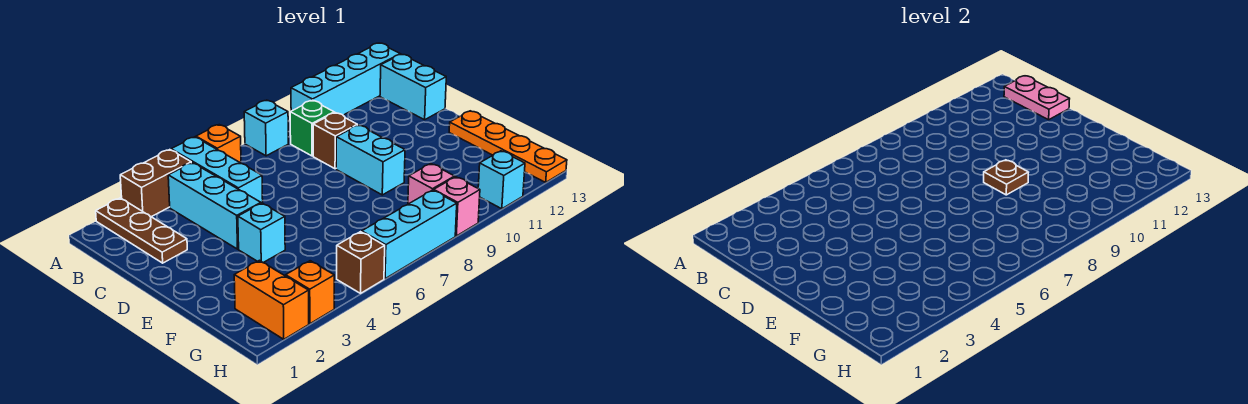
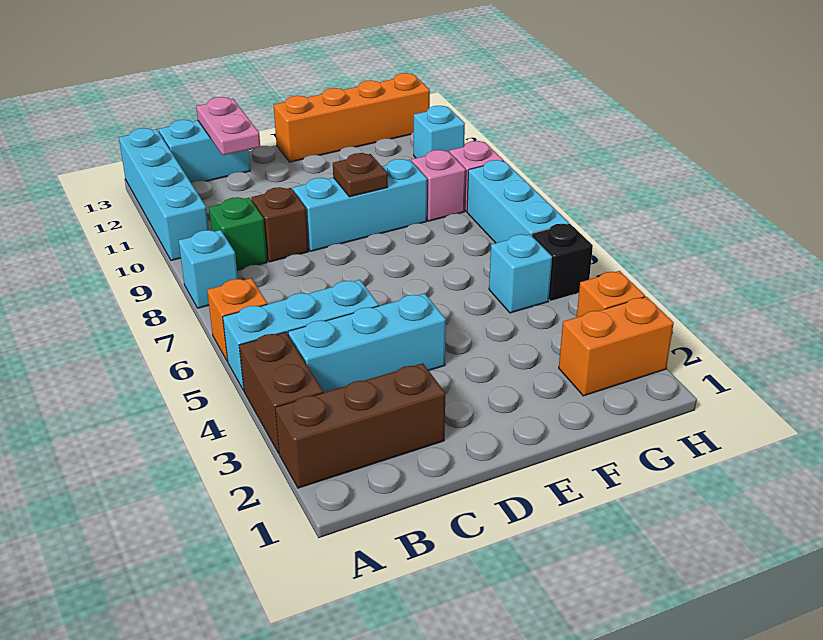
brown 1x3 plate [96,198,187,263] -> brown 1x3 brick [275,363,445,488]
pink 1x2 plate [1004,76,1069,120] -> pink 1x2 plate turned to [196,97,260,155]
cyan 1x2 brick [336,125,405,195] -> cyan 1x3 brick [293,159,427,251]
cyan 1x1 brick [238,203,285,263] -> cyan 1x1 brick moved to [489,234,552,313]
orange 1x4 plate [449,111,567,182] -> orange 1x4 brick [274,73,430,162]
brown 1x1 brick [337,232,385,293] -> black 1x1 brick [532,223,593,301]

